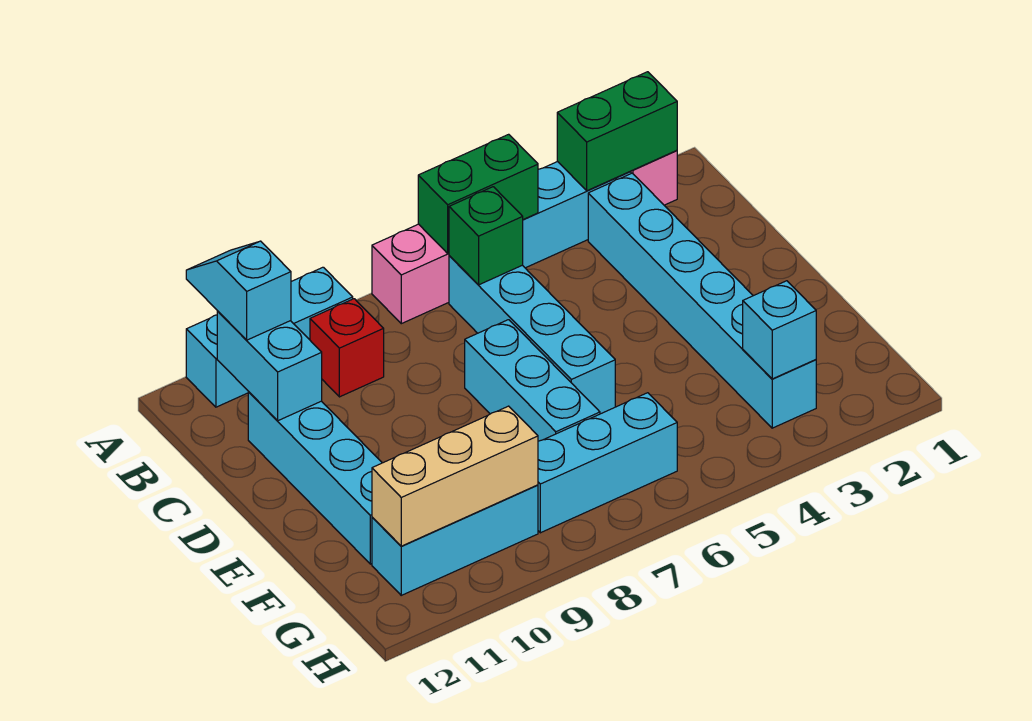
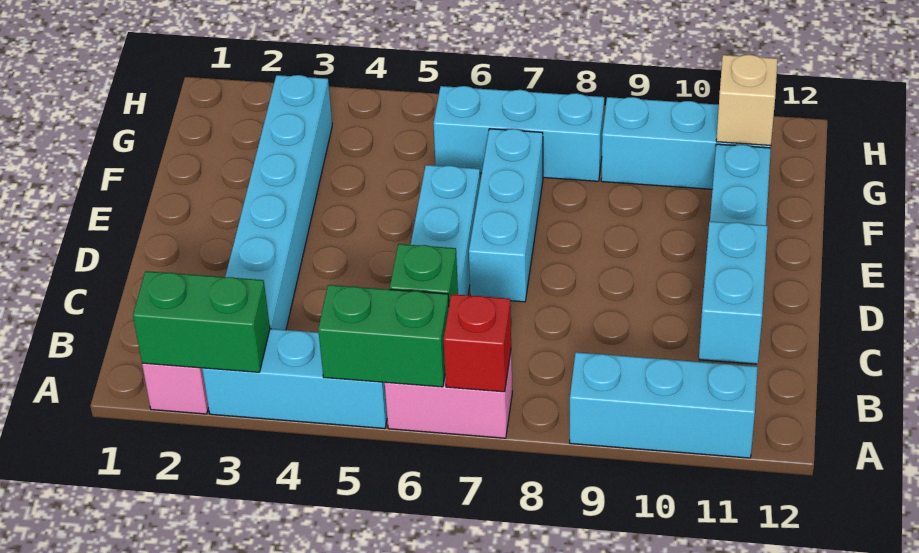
cyan 1x2 slope [186,241,291,340] -> none
red 1x1 brick [310,299,384,397] -> red 1x1 brick moved to [444,294,511,392]
cyan 1x1 brick [743,281,816,379] -> none
tan 1x3 brick [372,406,538,546] -> tan 1x1 brick [716,55,778,145]

